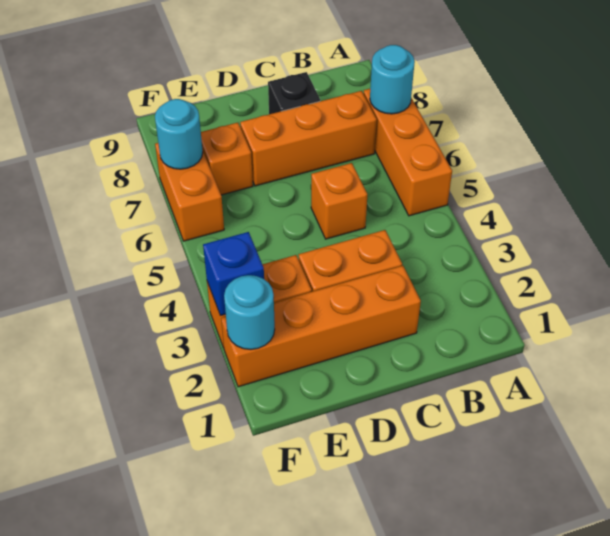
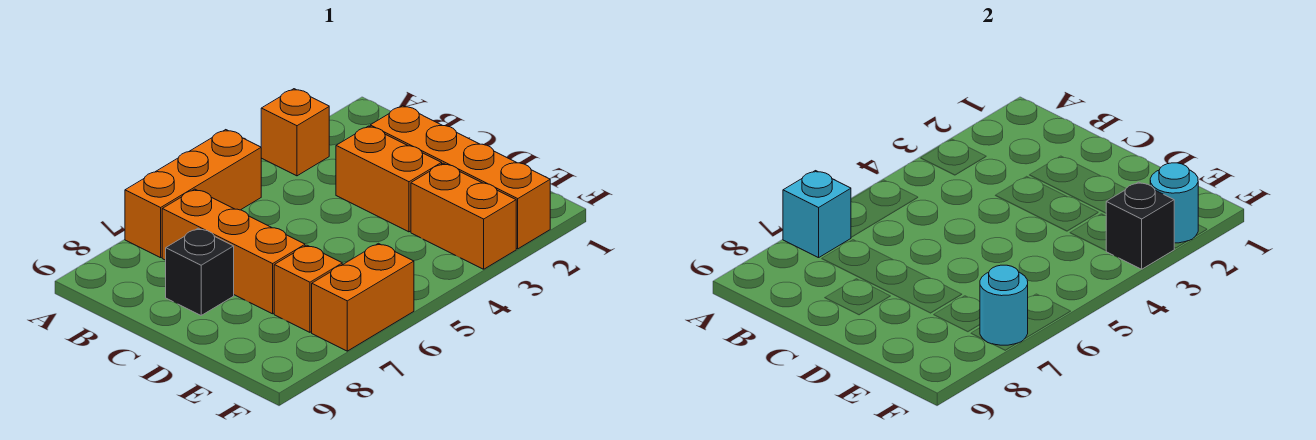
cyan 1x1 round brick [370,45,415,114] -> cyan 1x1 brick [783,171,851,258]
orange 1x1 brick [311,163,367,239] -> orange 1x1 brick moved to [261,89,329,176]
blue 1x1 brick [203,232,264,316] -> black 1x1 brick [1106,182,1174,269]

